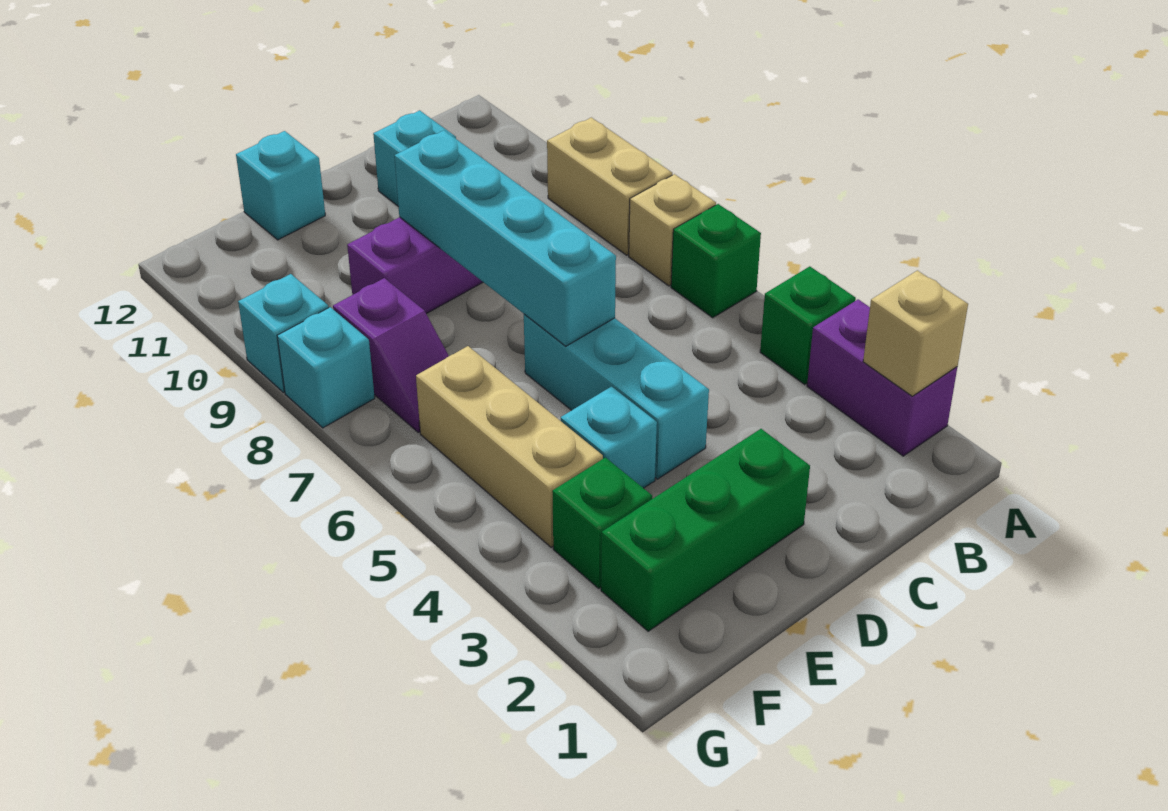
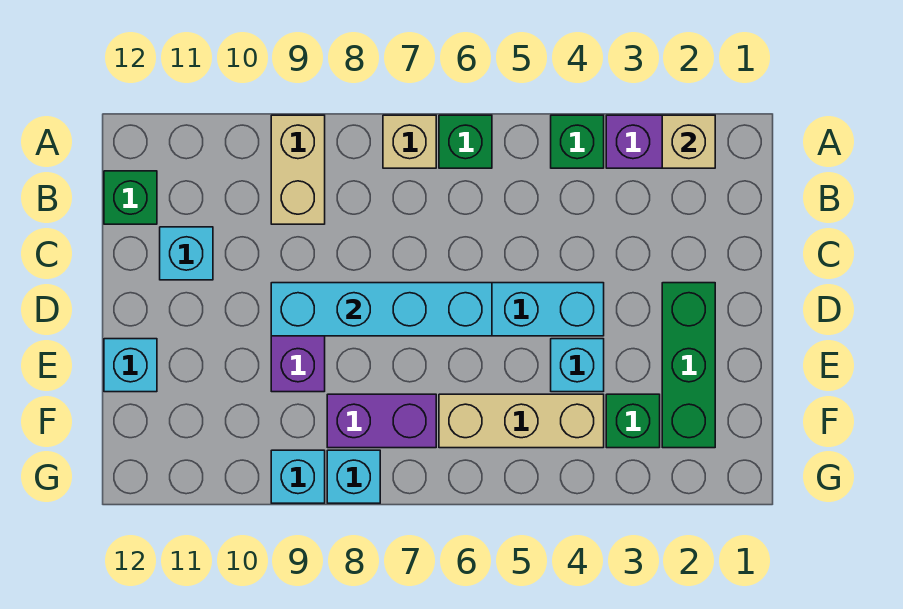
tan 1x2 brick [547,117,672,255] -> tan 1x2 brick turned to [271,115,325,224]
none -> green 1x1 brick [104,171,157,224]
purple 1x2 slope [333,278,449,433] -> purple 1x2 brick [327,394,436,448]

